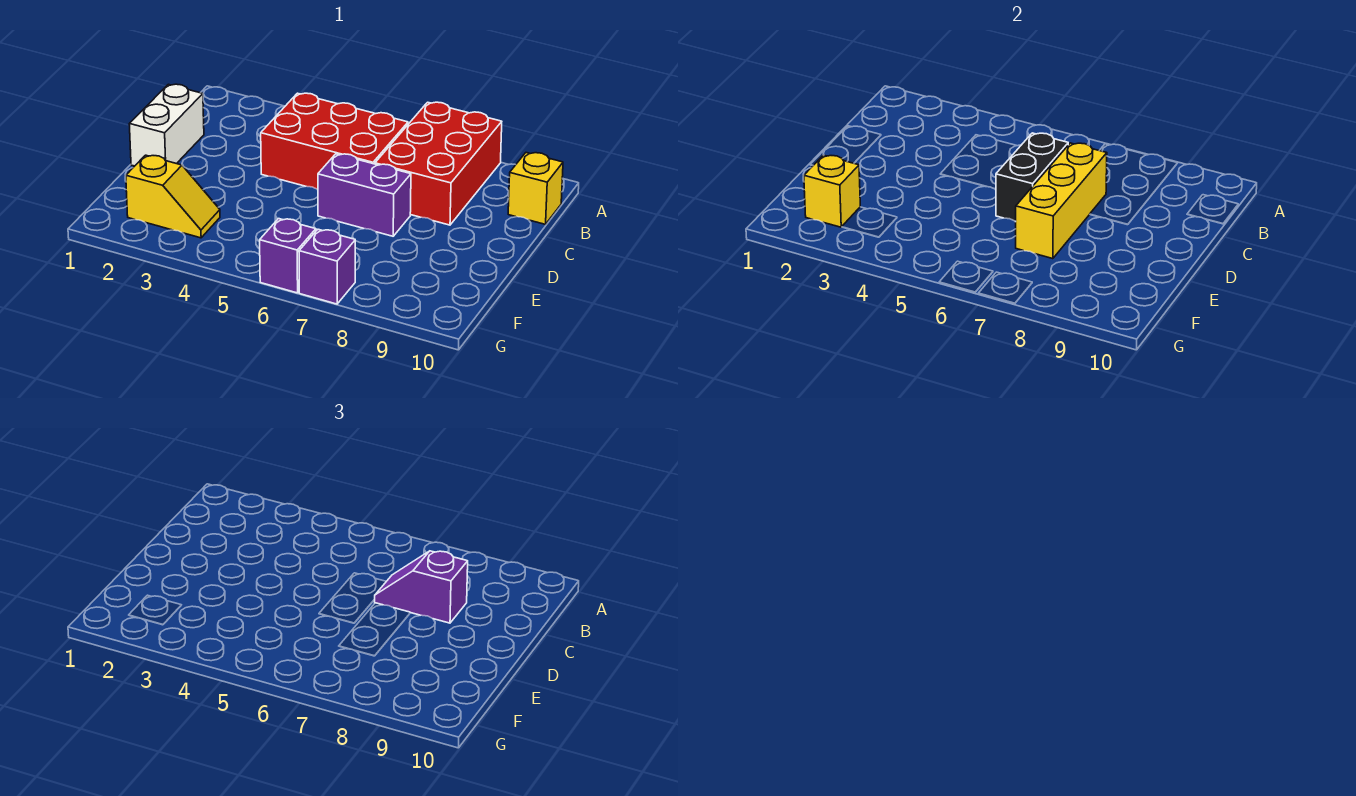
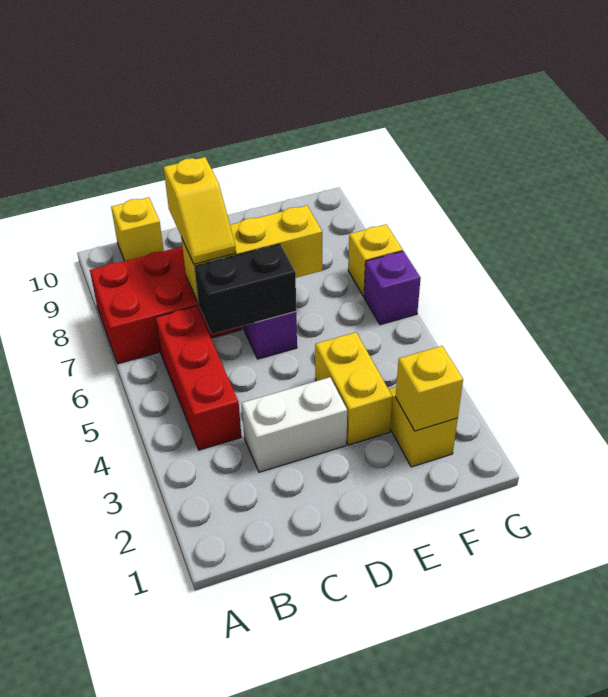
red 2x3 brick [261,93,408,189] -> red 1x3 brick [155,306,241,450]
white 1x2 brick [129,84,204,166] -> white 1x2 brick moved to [242,377,347,472]
purple 1x2 slope [374,551,468,623] -> yellow 1x2 slope [164,157,236,264]
none -> yellow 1x2 brick [315,332,392,445]
purple 1x1 brick [299,229,355,304] -> yellow 1x1 brick [348,225,403,296]

